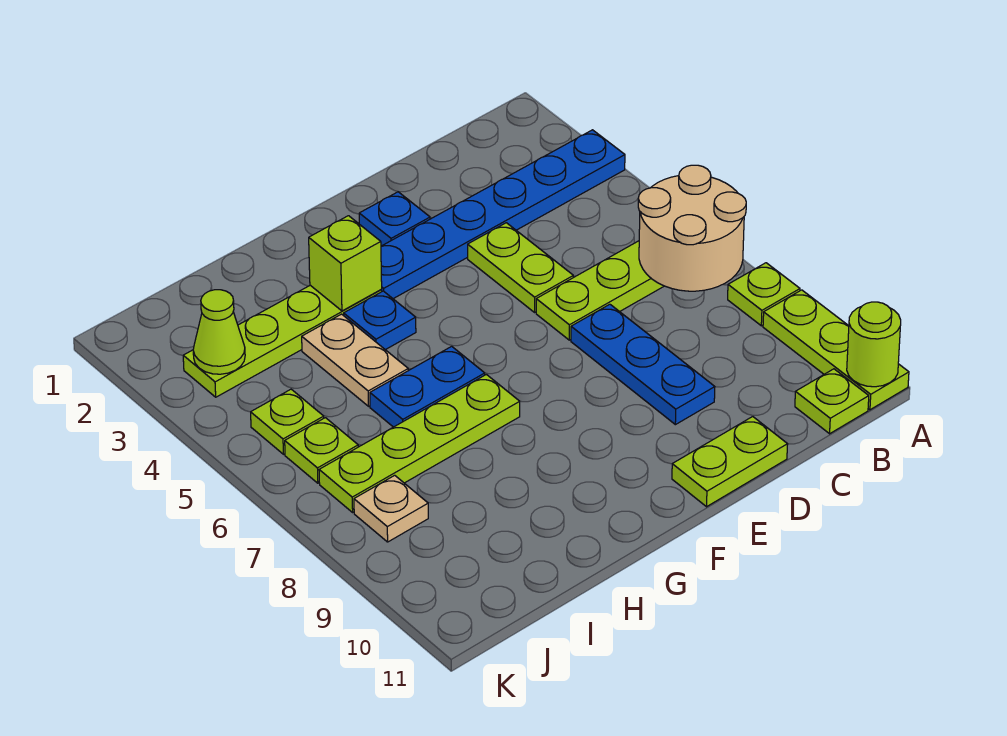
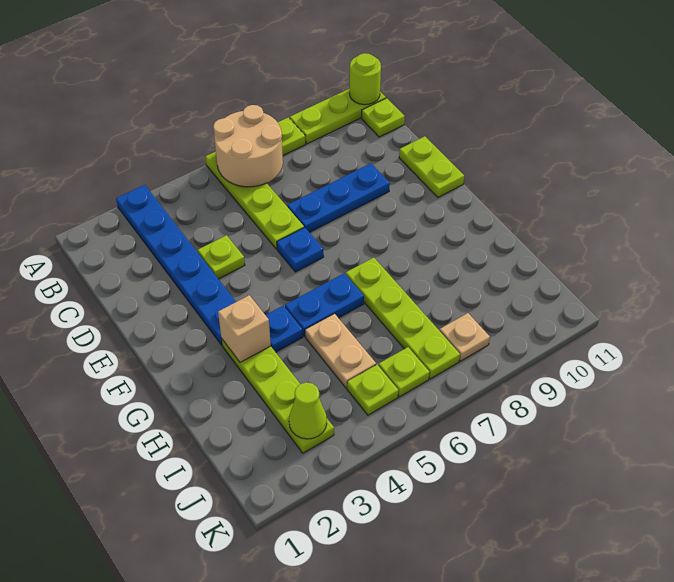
lime 1x2 plate [468,223,573,312] -> lime 1x1 plate [198,235,245,279]
blue 1x1 plate [359,192,430,246] -> blue 1x1 plate moved to [277,228,324,272]
lime 1x1 brick [309,216,382,311] -> tan 1x1 brick [218,295,271,362]
blue 1x2 plate [370,346,485,427] -> blue 1x2 plate turned to [285,273,364,336]
tan 1x2 plate [302,314,408,406] -> tan 1x2 plate turned to [305,314,376,388]

